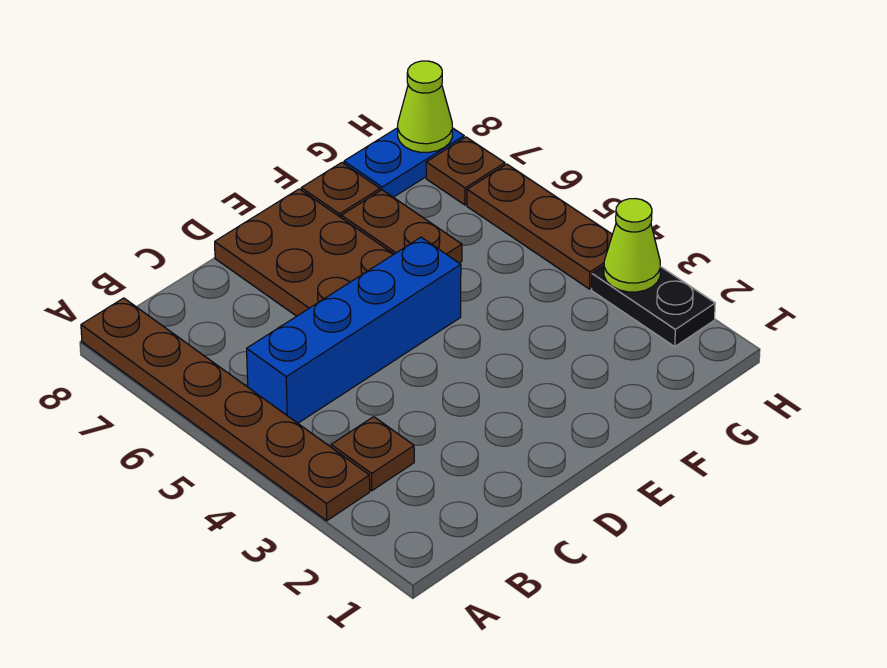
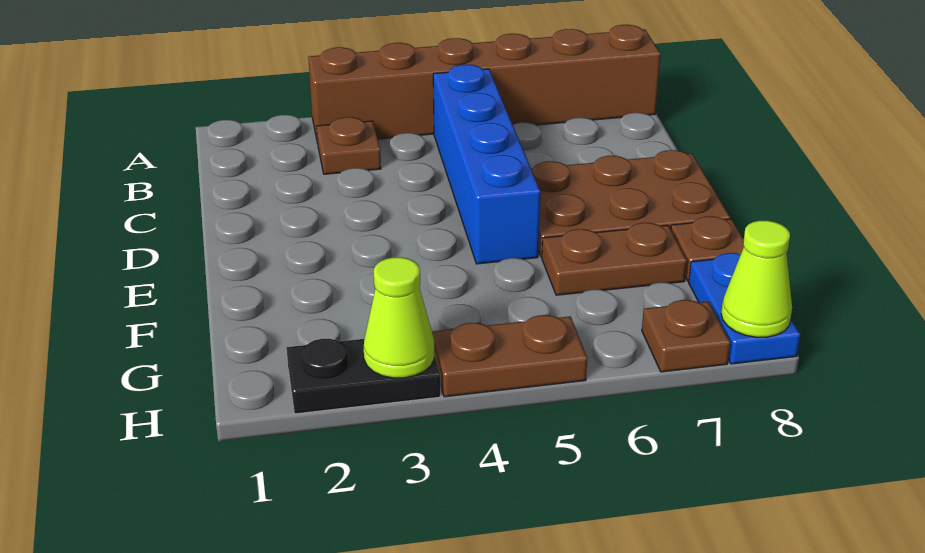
brown 1x6 plate [81,298,370,521] -> brown 1x6 brick [308,25,660,143]
brown 1x3 plate [467,164,612,289] -> brown 1x2 plate [432,315,587,397]

